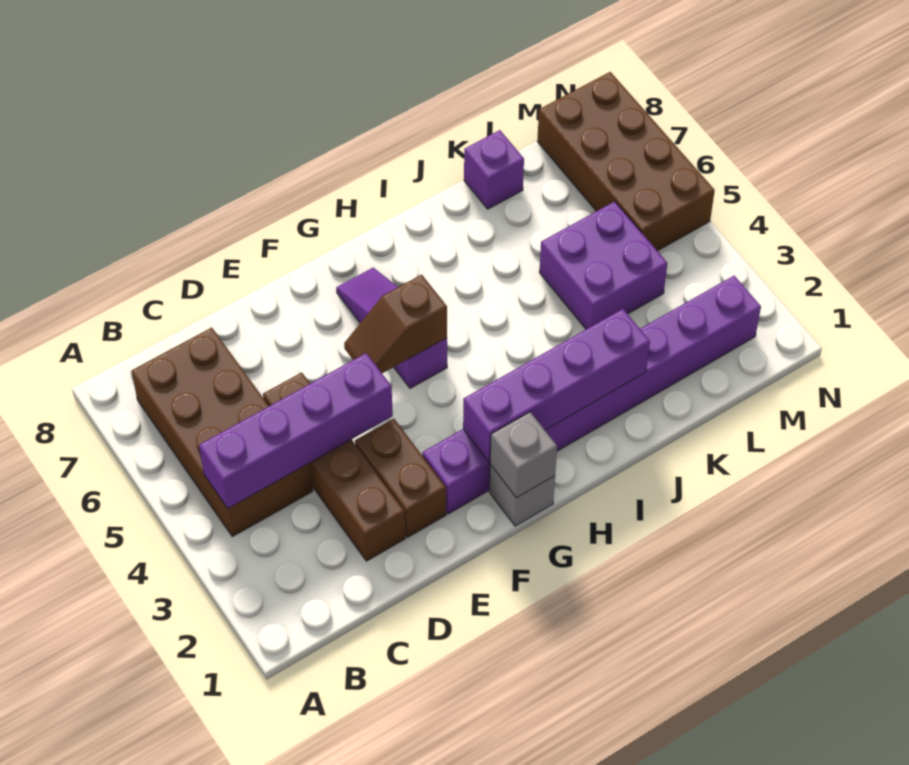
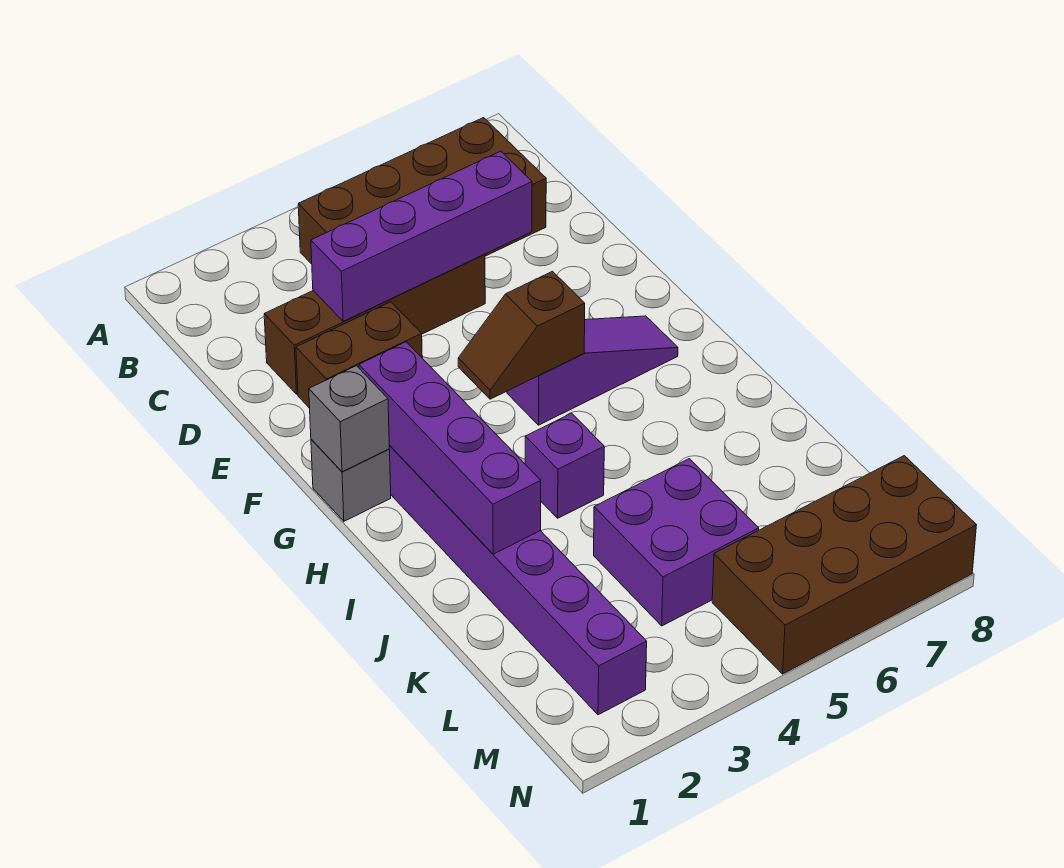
purple 1x4 brick [199,353,393,508] -> purple 1x4 brick turned to [311,151,532,321]
brown 1x2 slope [344,275,447,373] -> brown 1x2 slope turned to [458,271,585,399]
purple 1x1 brick [464,130,524,209] -> purple 1x1 brick moved to [525,413,604,518]

